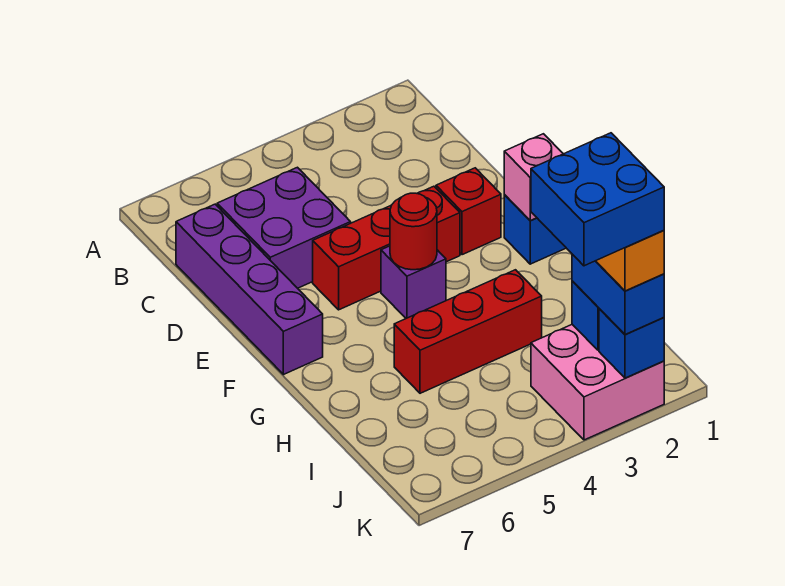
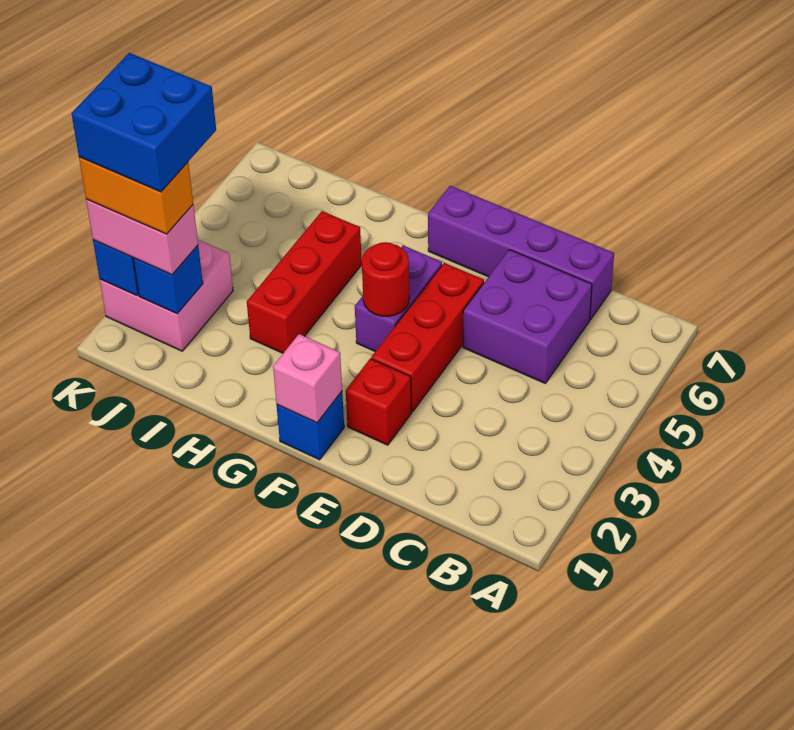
purple 1x1 brick [381,246,446,318] -> purple 1x2 brick [355,245,442,351]
blue 1x2 brick [572,254,664,335] -> pink 1x2 brick [86,199,198,275]

